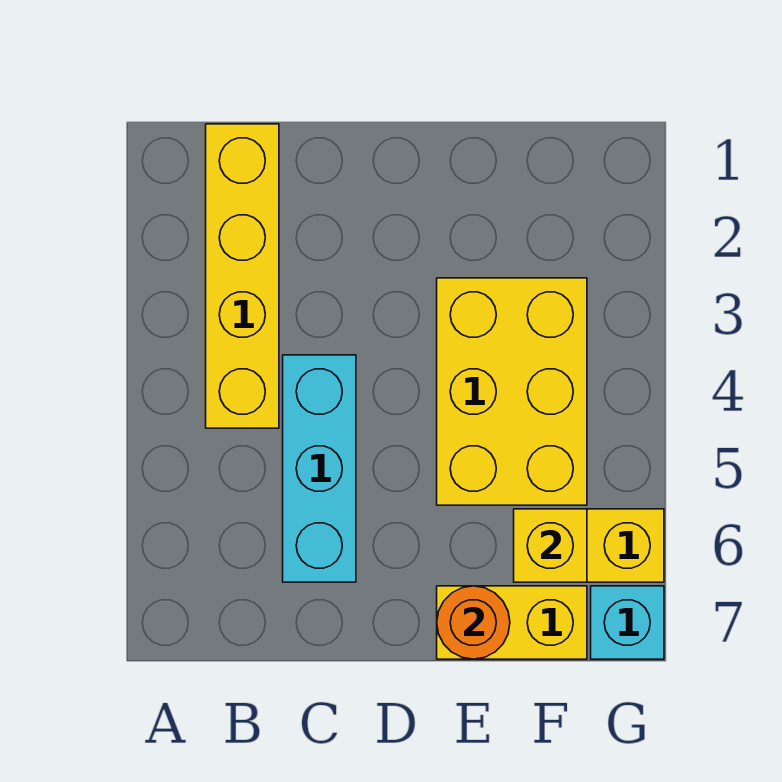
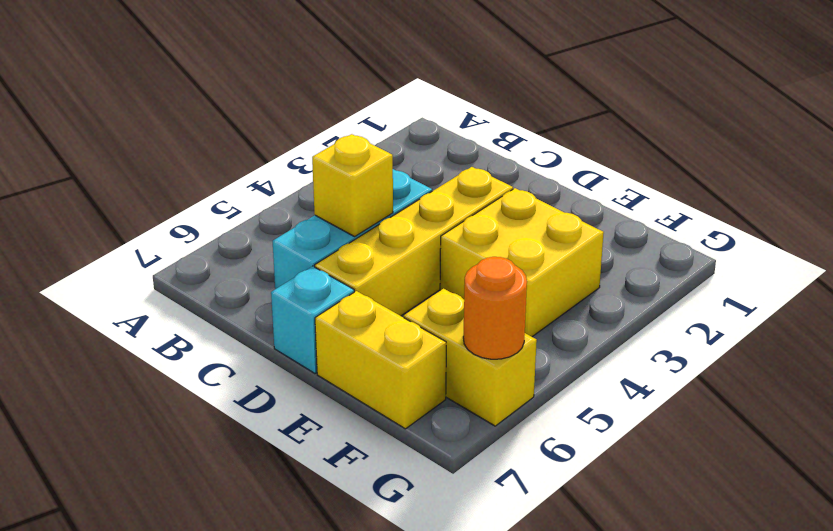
yellow 1x4 brick [206,124,279,428] -> yellow 1x4 brick moved to [315,167,513,316]
yellow 2x3 brick [437,278,587,505] -> yellow 2x2 brick [440,188,604,337]
orange 1x1 round brick [437,586,510,659] -> orange 1x1 round brick moved to [463,257,527,359]
yellow 1x1 brick [514,509,587,582] -> yellow 1x1 brick moved to [312,134,393,237]
cyan 1x1 brick [591,586,664,659] -> cyan 1x1 brick moved to [271,266,354,374]

